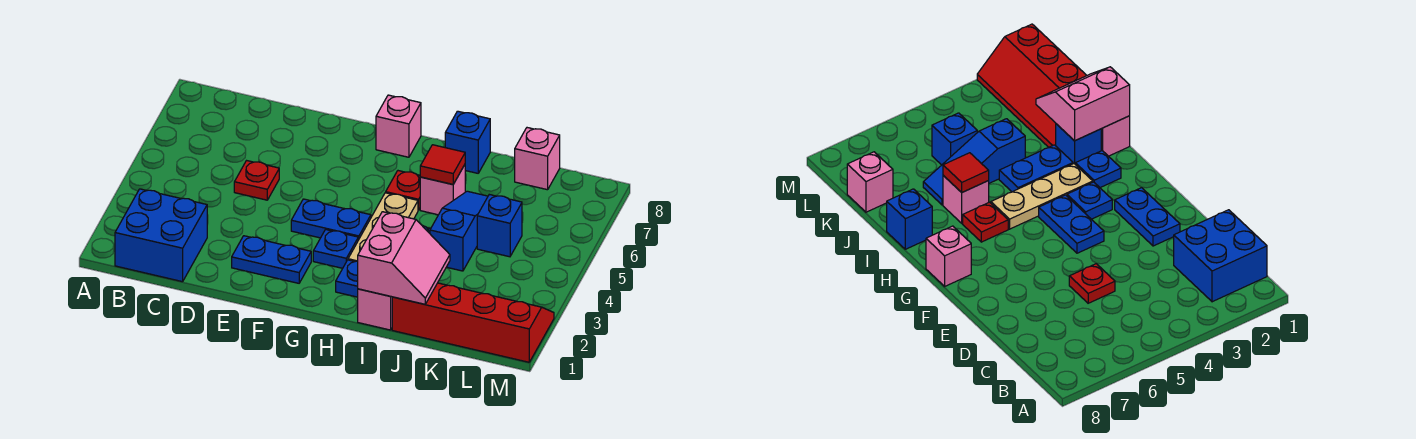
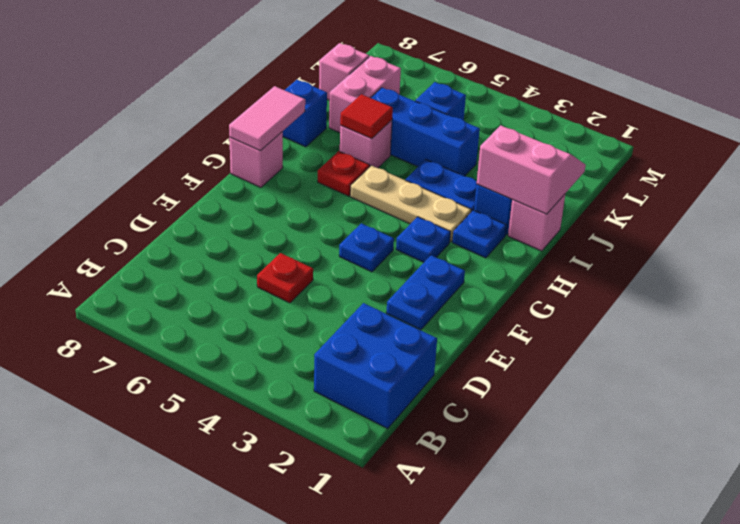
blue 1x2 plate [291,199,371,240] -> blue 1x1 plate [339,223,394,272]
none -> pink 1x2 tile [229,86,305,151]
red 2x4 slope [392,283,554,362] -> none
blue 1x3 slope [430,191,488,271] -> blue 1x3 brick [371,88,480,176]
none -> pink 1x2 brick [329,56,401,133]

